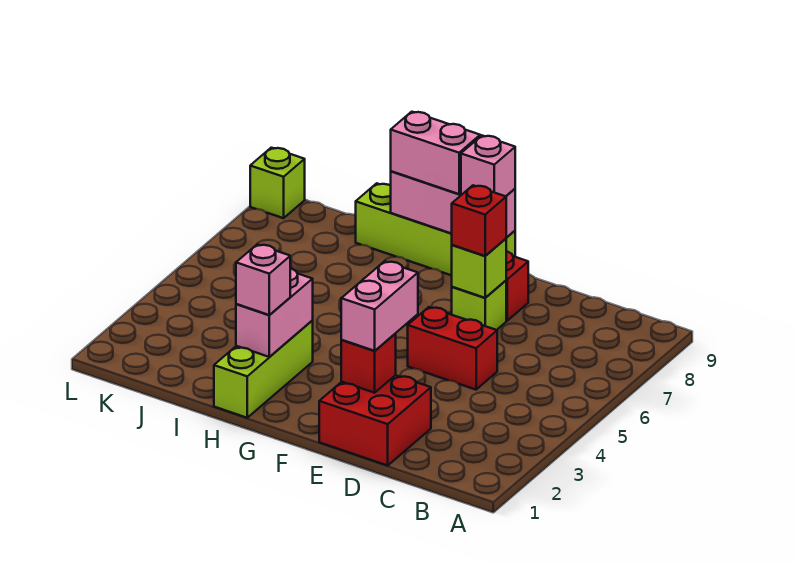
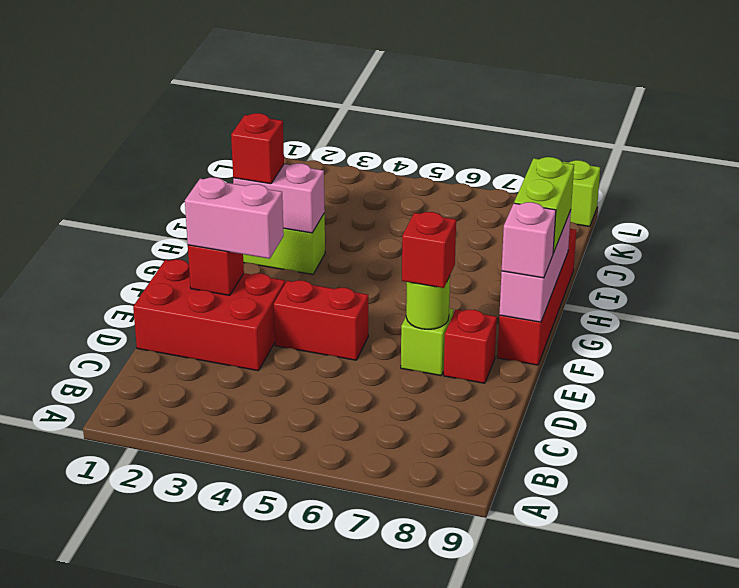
red 2x2 brick [319,375,431,465] -> red 2x3 brick [133,259,285,371]
red 1x2 brick [408,307,497,390] -> red 1x2 brick turned to [274,280,368,360]
lime 1x1 brick [452,239,506,298] -> lime 1x1 round brick [406,276,450,329]
lime 1x4 brick [356,183,515,275] -> red 1x4 brick [497,229,576,365]
pink 1x2 brick [391,112,480,194] -> lime 1x2 brick [514,157,574,253]
pink 1x1 brick [236,244,290,315] -> red 1x1 brick [231,113,284,184]

